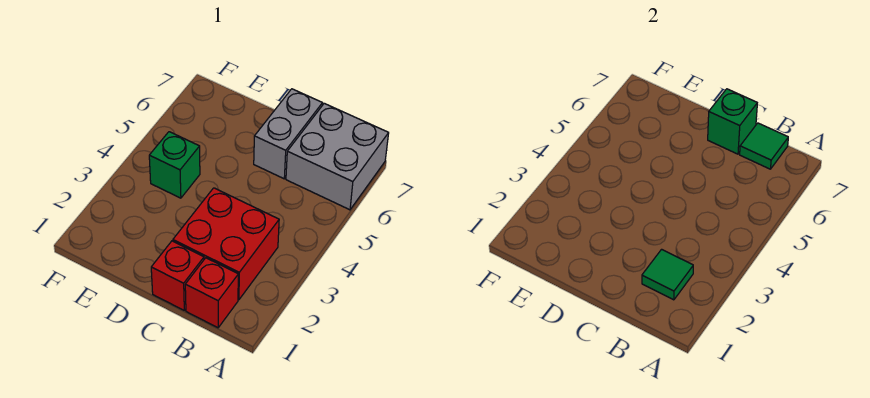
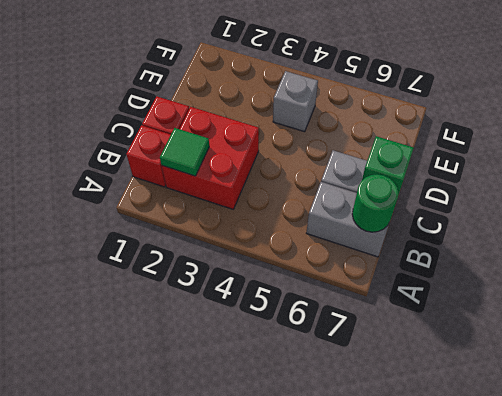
grey 2x2 brick [286,103,389,210] -> grey 1x2 brick [306,182,390,257]
green 1x1 tile [740,123,788,169] -> green 1x1 round brick [352,174,399,232]
green 1x1 brick [149,132,200,198] -> grey 1x1 brick [273,71,318,132]

